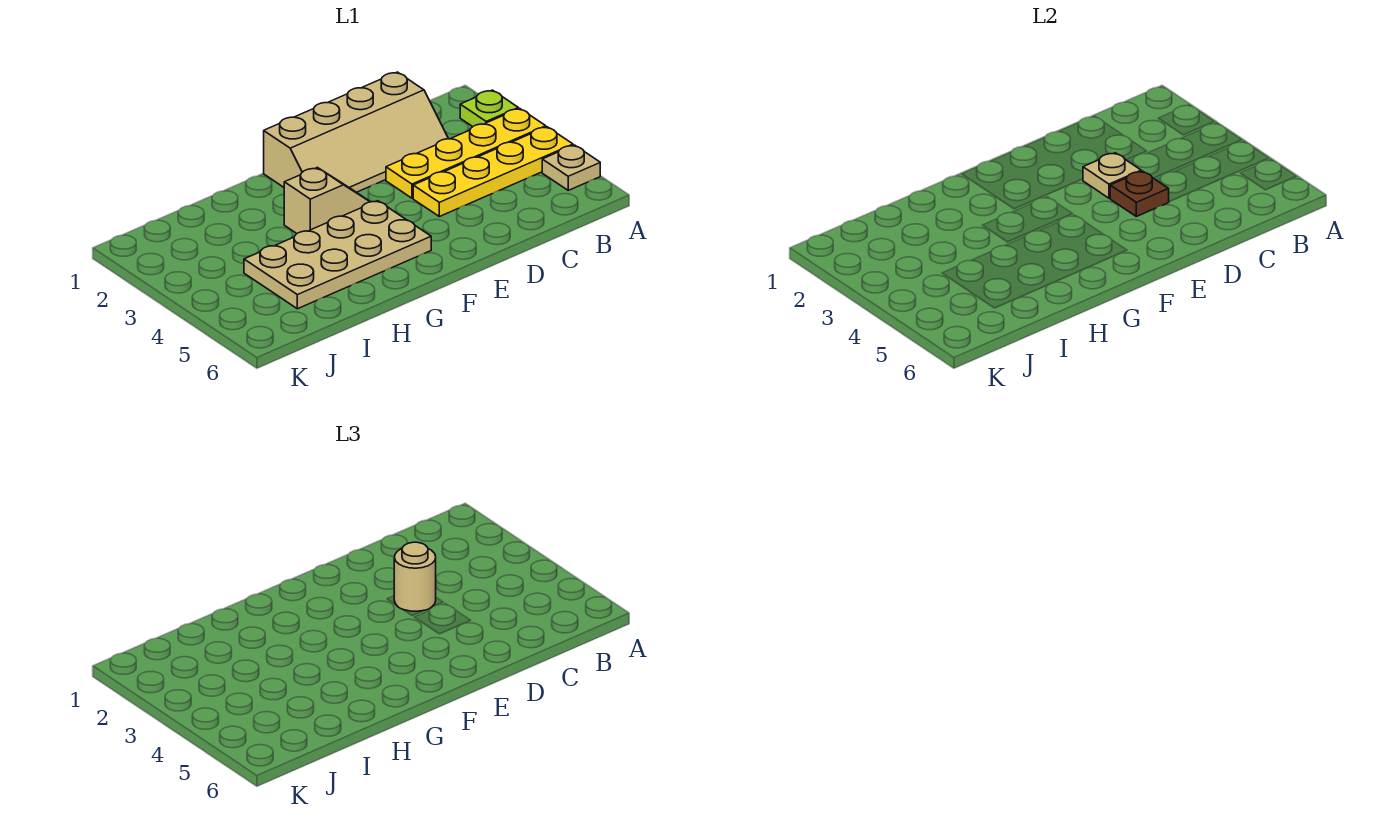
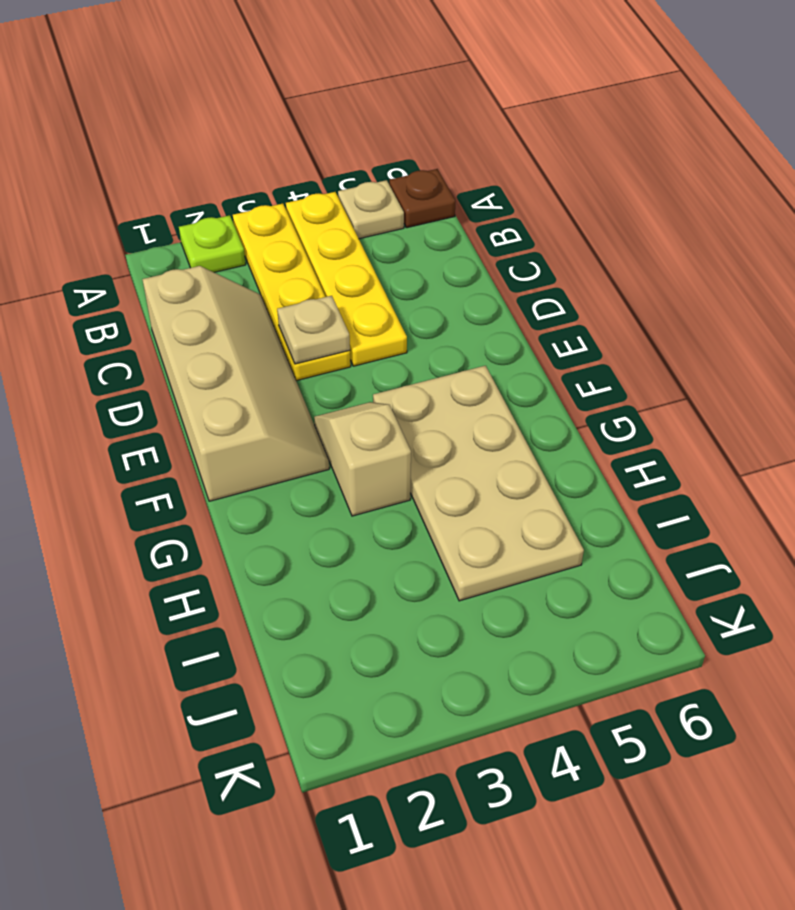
tan 1x1 round brick [394,542,436,611] -> none
brown 1x1 plate [1110,171,1169,216] -> brown 1x1 plate moved to [389,169,456,228]

